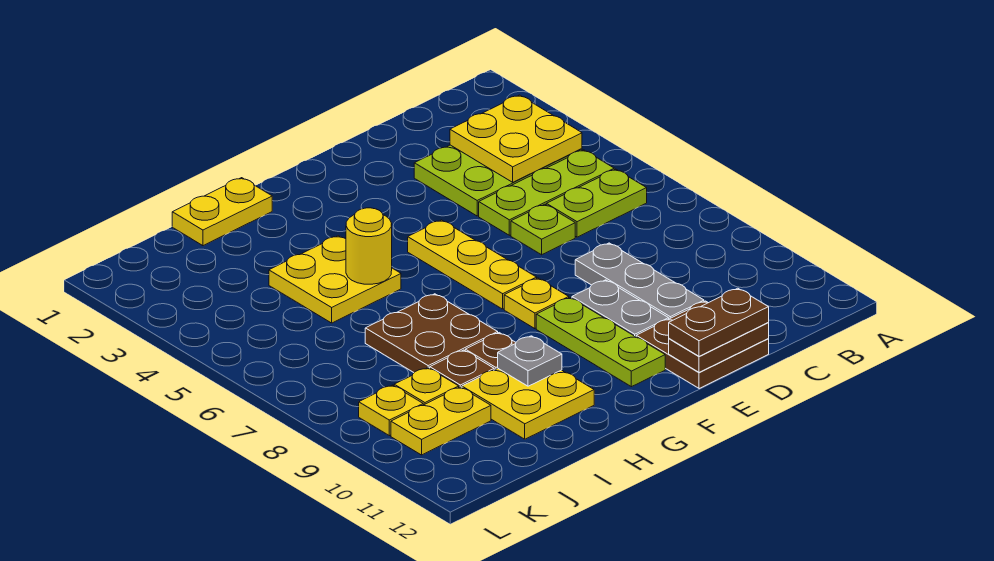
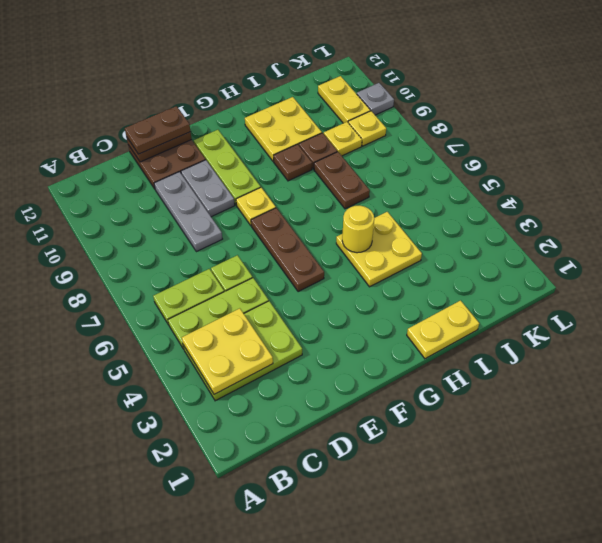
yellow 1x3 plate [408,220,537,309] -> brown 1x3 plate [251,208,324,292]
brown 2x2 plate [365,294,498,372] -> brown 1x2 plate [314,152,370,209]
grey 1x1 plate [498,336,562,386] -> grey 1x1 plate moved to [357,83,394,115]
yellow 1x2 plate [391,387,491,455] -> yellow 1x2 plate turned to [318,76,370,123]

